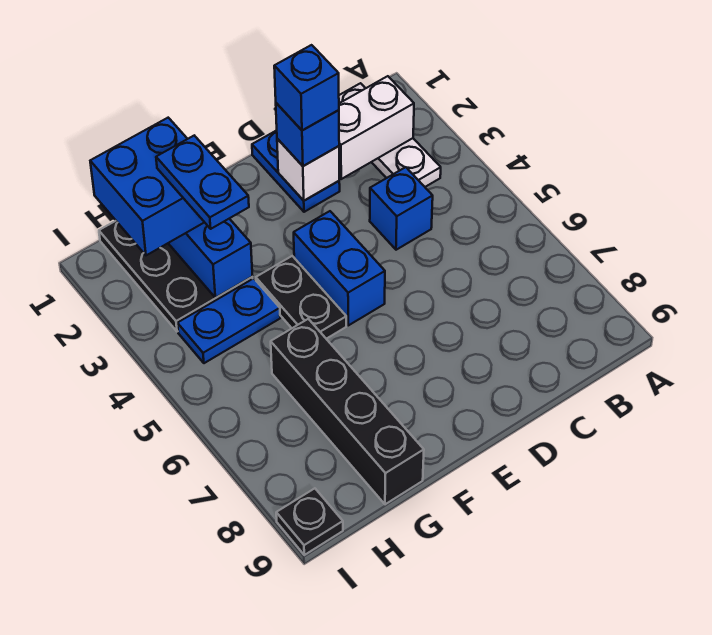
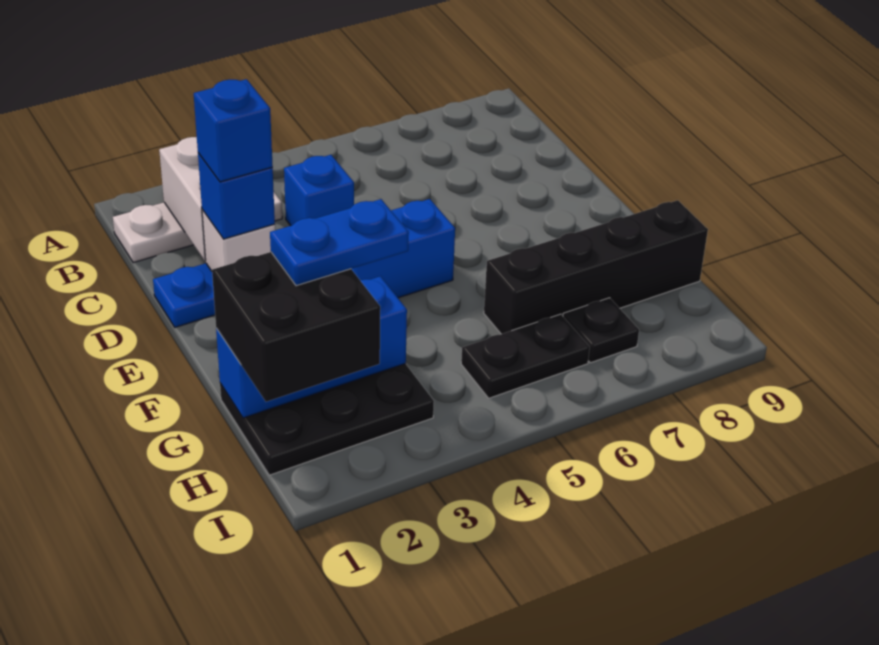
black 1x2 plate [256,256,346,339] -> black 1x2 plate moved to [461,314,590,398]
blue 2x2 brick [90,118,204,255] -> black 2x2 brick [212,252,380,402]
blue 1x2 plate [177,278,280,363] -> none
black 1x1 plate [276,488,343,555] -> black 1x1 plate moved to [563,298,639,363]

